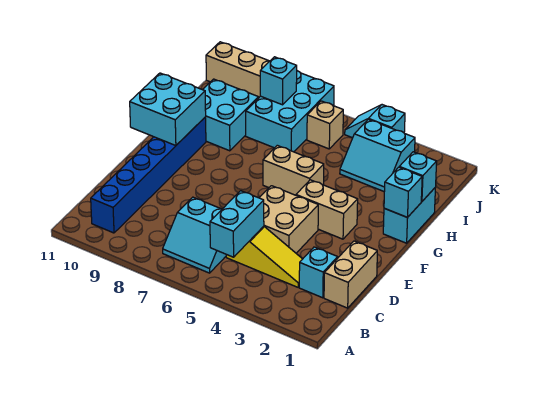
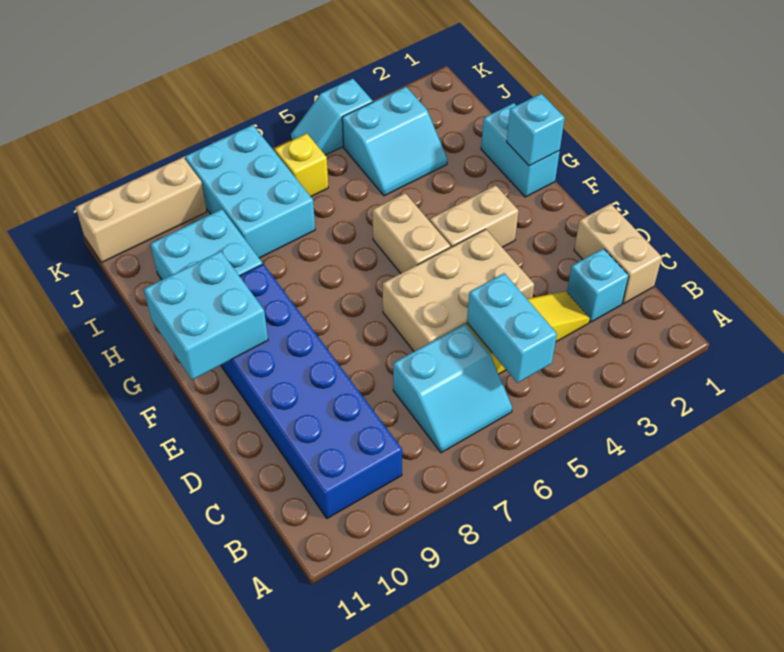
blue 1x6 brick [91,117,206,233] -> blue 2x6 brick [221,264,402,518]
tan 2x2 brick [260,186,318,253] -> tan 2x3 brick [383,229,534,351]
tan 1x2 brick [263,145,324,195] -> tan 1x2 brick turned to [373,193,450,273]
cyan 1x1 brick [399,152,437,202] -> none
tan 1x1 brick [307,101,343,149] -> yellow 1x1 brick [275,133,328,196]
cyan 1x1 brick [260,57,297,105] -> none

